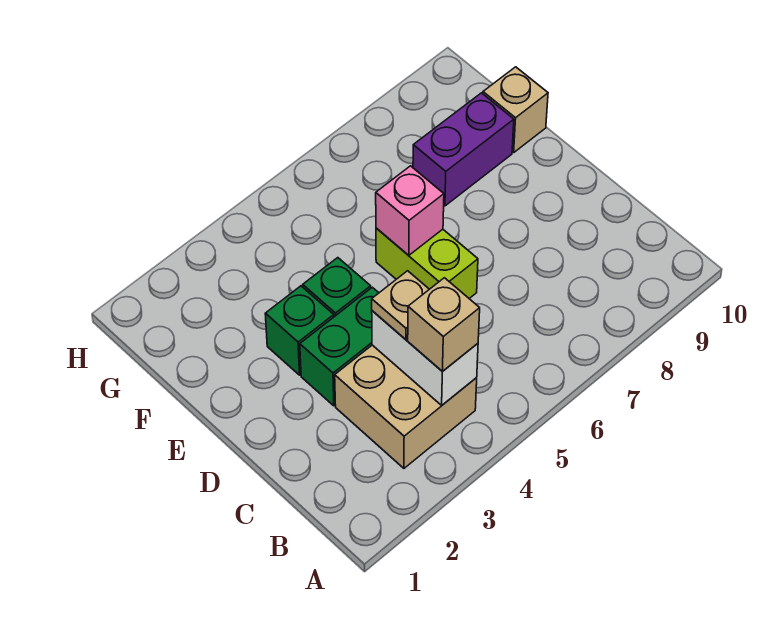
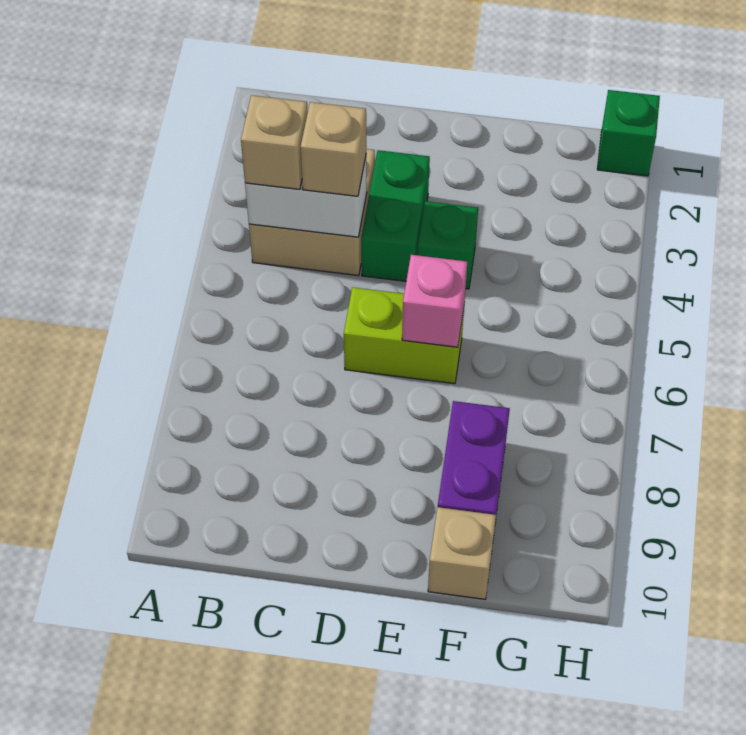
tan 1x1 plate [372,271,429,340] -> tan 1x1 brick [301,102,366,196]
green 1x1 brick [265,286,334,375] -> green 1x1 brick moved to [597,90,660,176]

